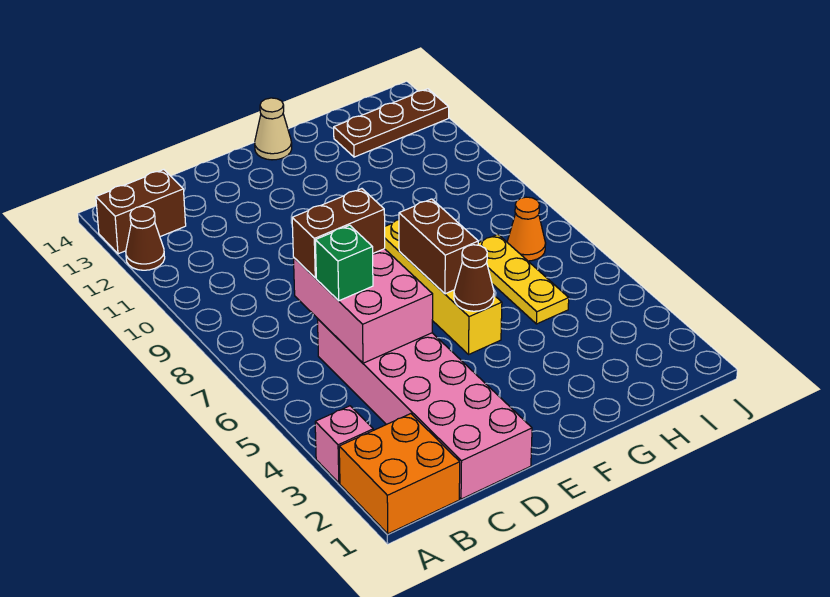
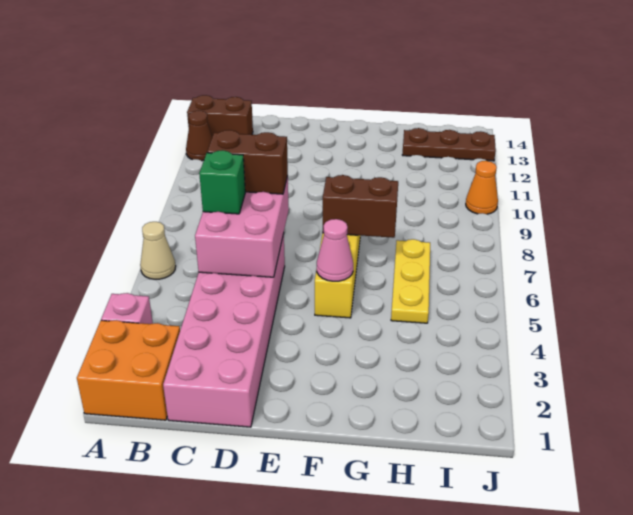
brown 1x1 cone [454,245,494,311] -> pink 1x1 cone [317,219,353,281]
brown 1x2 brick [399,199,478,294] -> brown 1x2 brick turned to [322,175,398,238]
tan 1x1 cone [255,98,292,160] -> tan 1x1 cone moved to [140,222,176,279]
orange 1x1 cone [507,197,546,261] -> orange 1x1 cone moved to [466,161,498,214]

